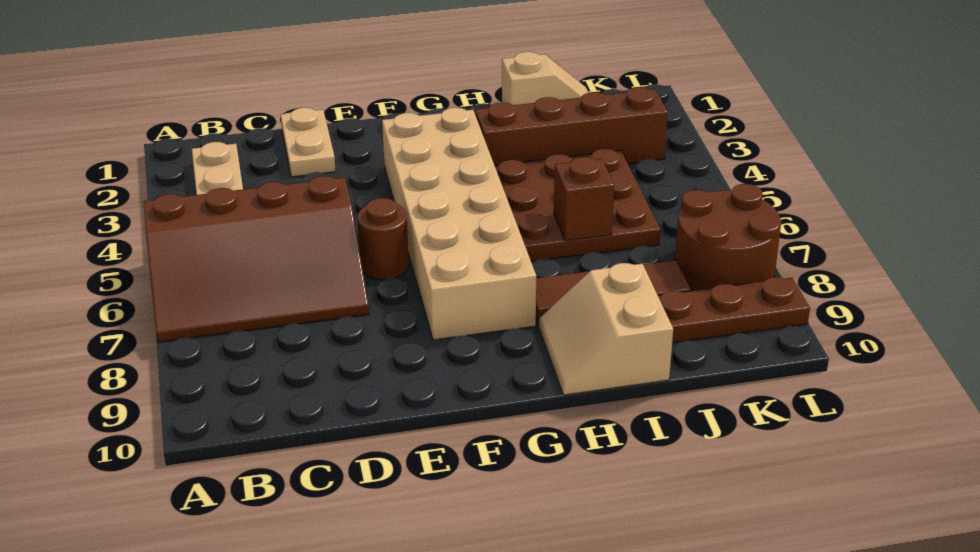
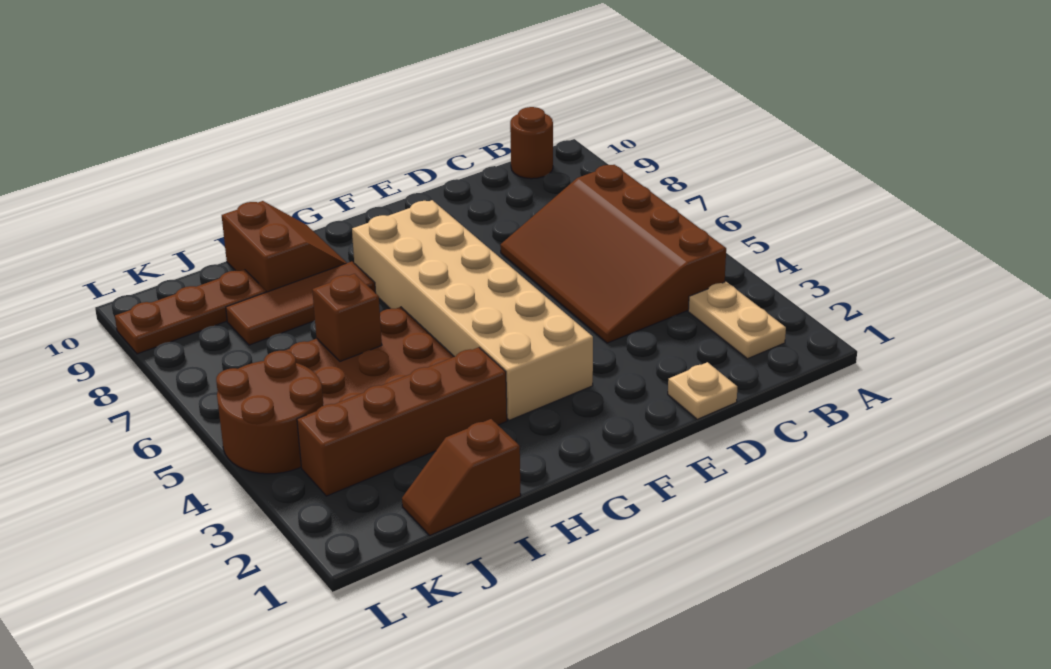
brown 3x4 slope [144,176,369,342] -> brown 3x4 slope turned to [500,165,726,343]
tan 1x2 plate [281,108,336,177] -> tan 1x1 plate [668,362,737,419]
brown 1x1 round brick [358,198,409,280] -> brown 1x1 round brick moved to [510,107,553,179]
tan 2x2 slope [539,263,673,395] -> brown 2x2 slope [222,201,347,292]
tan 1x2 slope [502,52,589,105] -> brown 1x2 slope [402,419,521,535]
brown 2x2 round brick [675,184,781,291] -> brown 2x2 round brick moved to [216,350,323,474]

